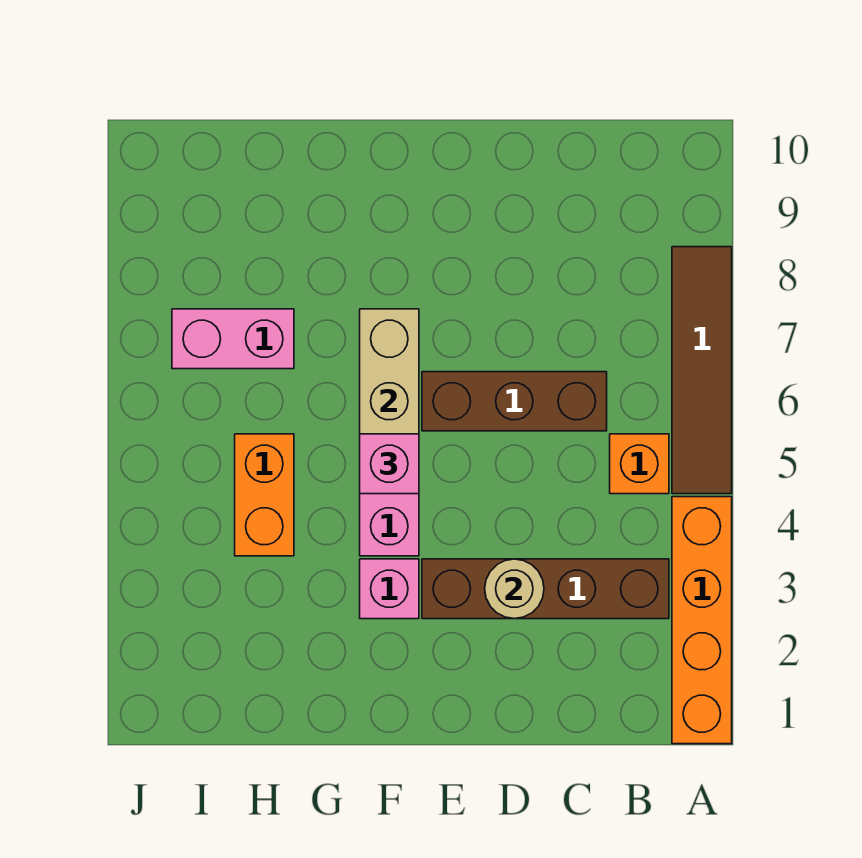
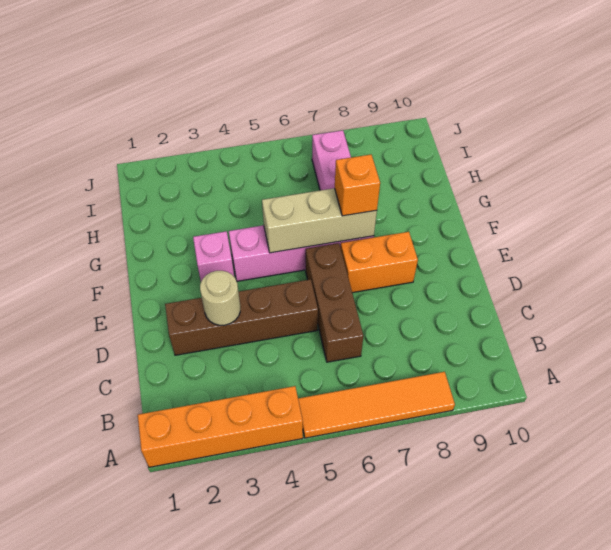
brown 1x4 tile [672,247,732,494] -> orange 1x4 tile [298,372,455,438]
brown 1x4 brick [422,559,669,619] -> brown 1x4 brick turned to [165,279,318,355]
orange 1x1 brick [610,434,669,494] -> orange 1x1 brick moved to [335,155,380,216]
pink 1x1 brick [360,434,419,494] -> none
orange 1x2 brick [235,434,294,556] -> orange 1x2 brick moved to [341,232,418,293]

